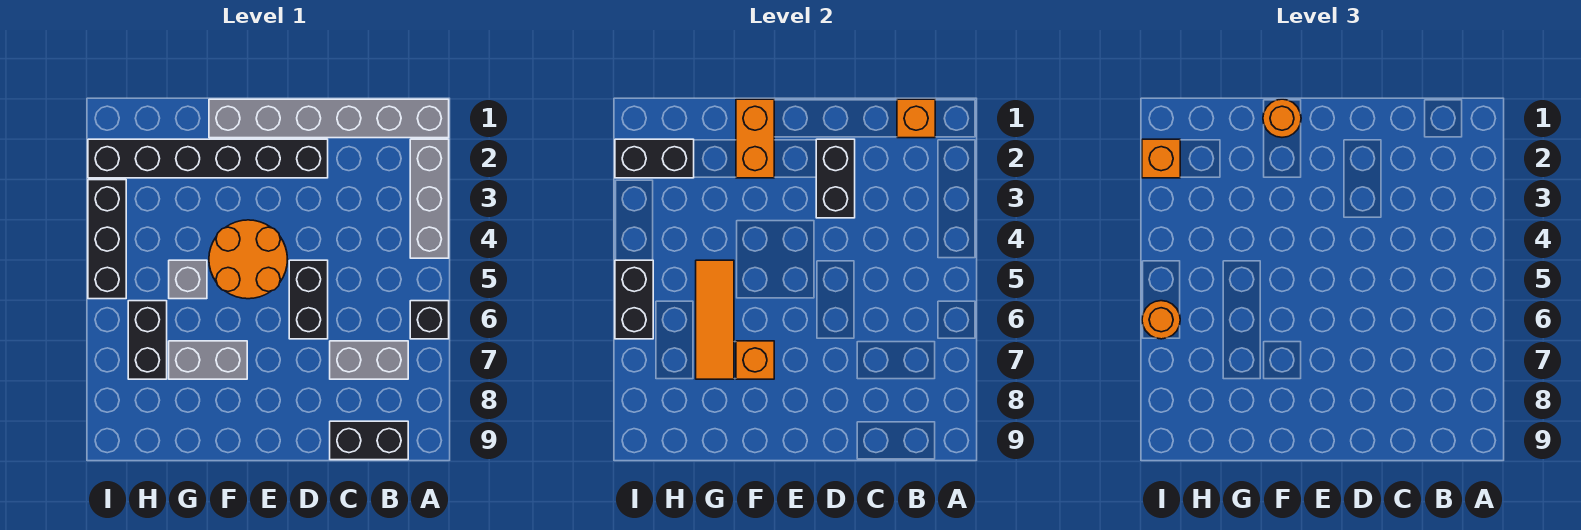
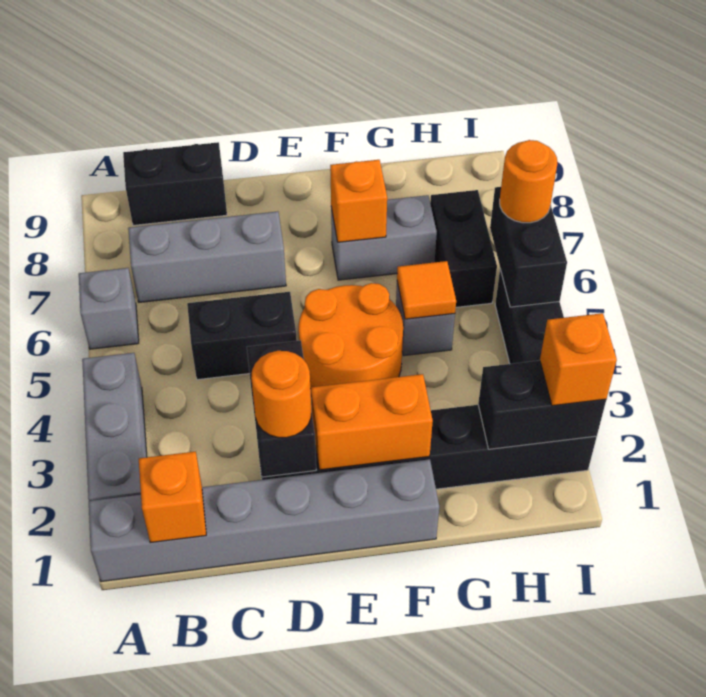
black 1x1 brick [410,301,449,339] -> grey 1x1 brick [79,268,139,349]
grey 1x2 brick [330,341,408,379] -> grey 1x3 brick [128,211,286,302]
black 1x2 brick [289,260,328,339] -> black 1x2 brick turned to [187,292,297,380]
orange 1x2 brick [736,99,774,178] -> orange 1x2 brick turned to [310,374,433,470]
orange 1x1 round brick [1263,99,1301,137] -> orange 1x1 round brick moved to [251,351,311,438]
orange 1x3 tile [696,260,734,379] -> orange 1x1 tile [397,261,456,319]

